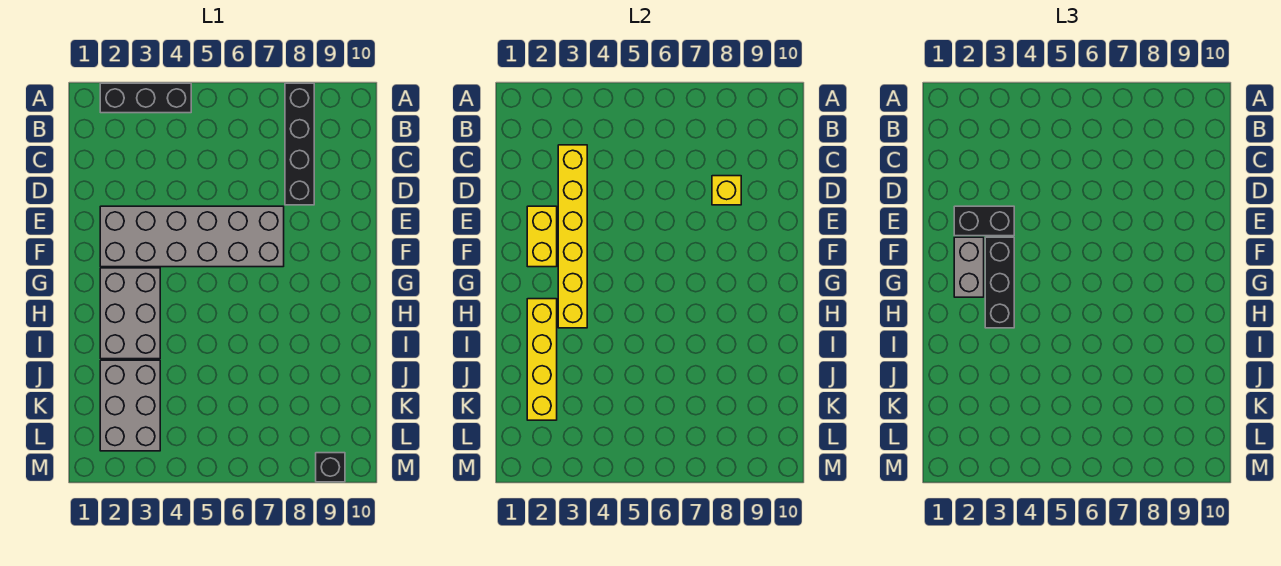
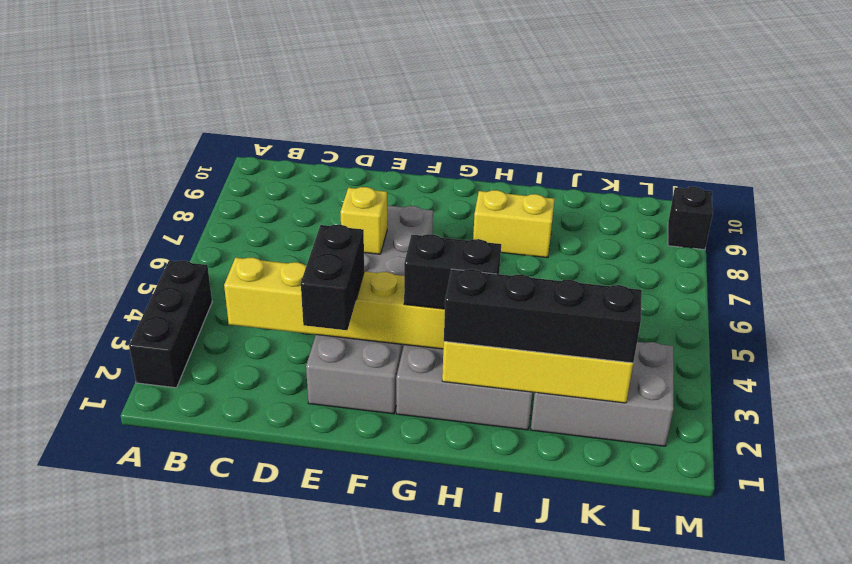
black 1x4 brick [285,83,314,205] -> black 1x4 brick moved to [444,269,642,363]
yellow 1x1 brick [712,176,741,205] -> yellow 1x1 brick moved to [340,187,387,254]
yellow 1x2 brick [527,206,557,267] -> yellow 1x2 brick moved to [473,190,554,258]
grey 1x2 brick [954,237,984,297] -> none
black 1x3 brick [985,237,1014,328] -> black 1x2 brick [404,234,501,309]

